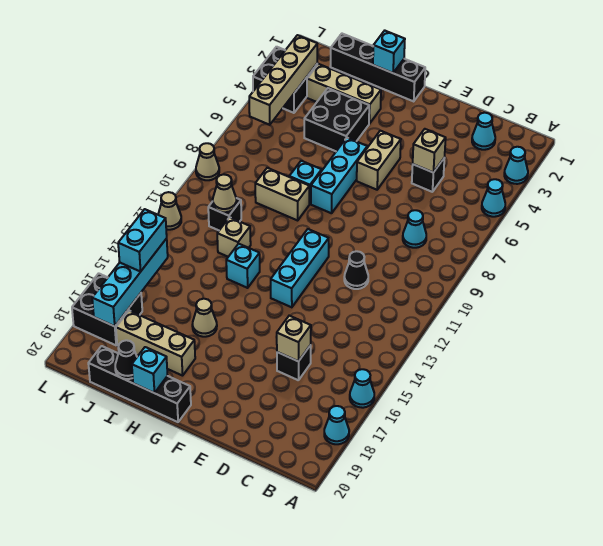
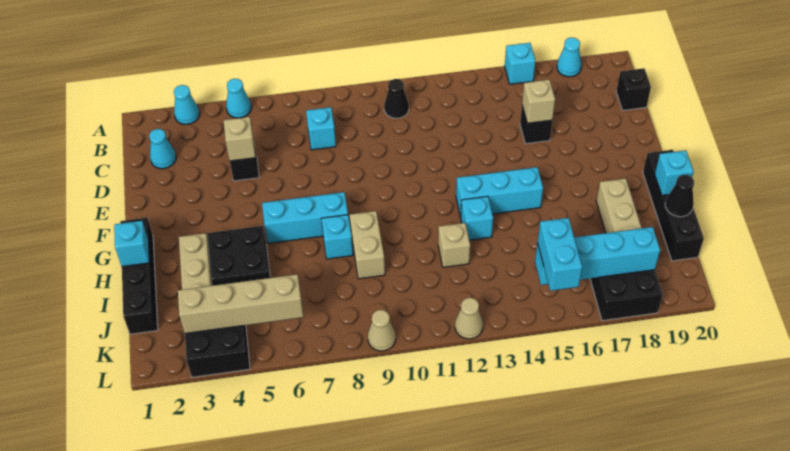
cyan 1x1 cone [350,369,374,408] -> cyan 1x1 brick [505,43,535,84]
cyan 1x1 cone [403,210,426,248] -> cyan 1x1 brick [306,107,336,150]
black 1x1 cone [344,251,368,289] -> black 1x1 cone moved to [384,79,409,118]
tan 1x2 brick [357,131,401,190] -> none
cyan 1x3 brick [271,229,329,307] -> cyan 1x3 brick moved to [456,167,543,217]
tan 1x1 cone [192,299,217,337] -> none
black 1x1 brick [208,198,241,230] -> black 1x1 brick moved to [616,68,651,110]
tan 1x1 cone [213,175,237,212] -> none
cyan 1x2 brick [118,209,167,272] -> cyan 1x2 brick turned to [538,218,582,291]

